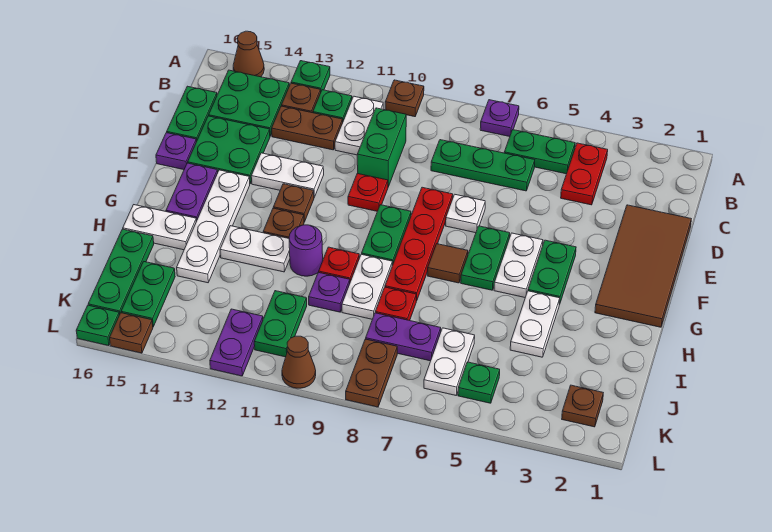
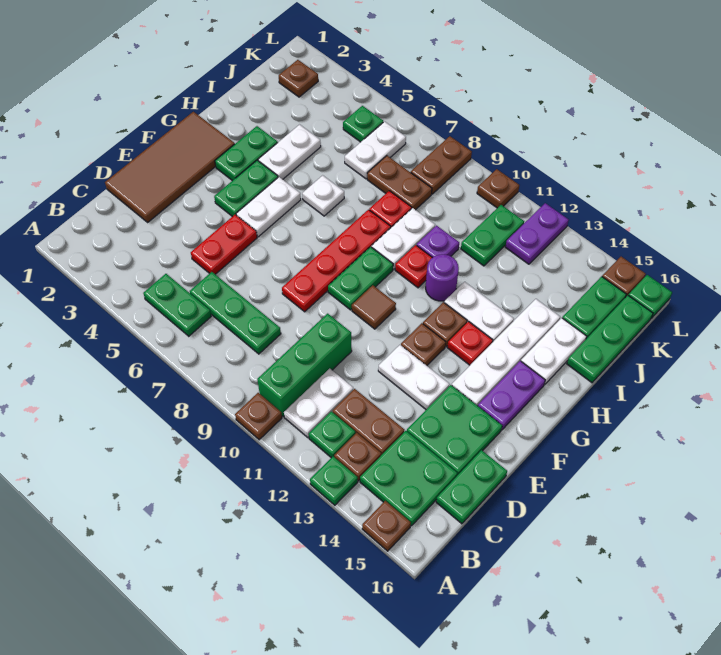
purple 1x1 plate [480,100,519,137] -> none
brown 1x1 cone [233,31,264,77] -> brown 1x1 plate [362,501,411,551]
red 1x2 plate [561,143,608,205] -> red 1x2 plate moved to [191,215,257,274]
green 1x2 brick [357,108,406,187] -> green 1x3 brick [257,314,352,416]
white 1x1 plate [446,194,485,233] -> white 1x1 plate moved to [302,175,344,216]
red 1x1 plate [348,173,388,211] -> red 1x1 plate moved to [447,322,493,365]
purple 1x1 plate [156,133,196,170] -> none
green 1x2 plate [461,226,510,290] -> green 1x2 plate moved to [215,126,278,181]
brown 1x1 tile [428,244,468,283] -> brown 1x1 tile moved to [352,285,396,329]
white 1x2 plate [123,205,196,250] -> white 1x2 plate turned to [521,318,587,385]
purple 1x2 plate [366,313,441,361] -> brown 1x2 plate [367,156,432,210]
brown 1x1 cone [282,336,316,388] -> brown 1x1 plate [477,169,519,208]

